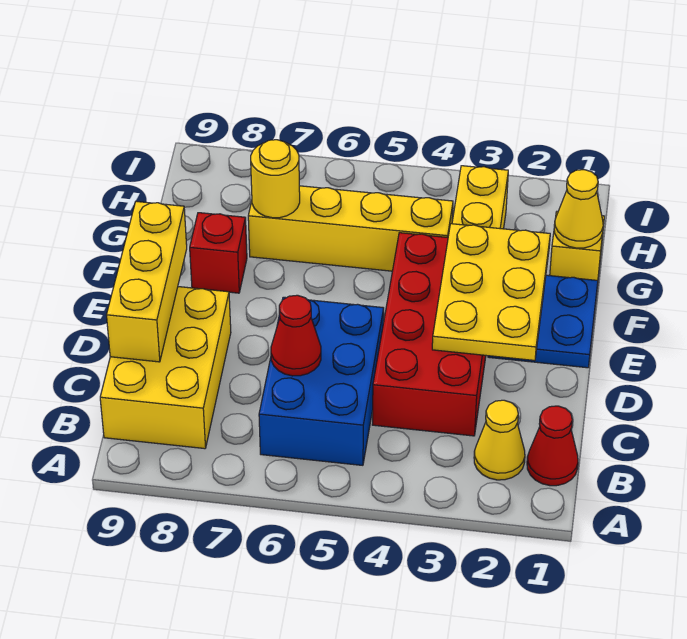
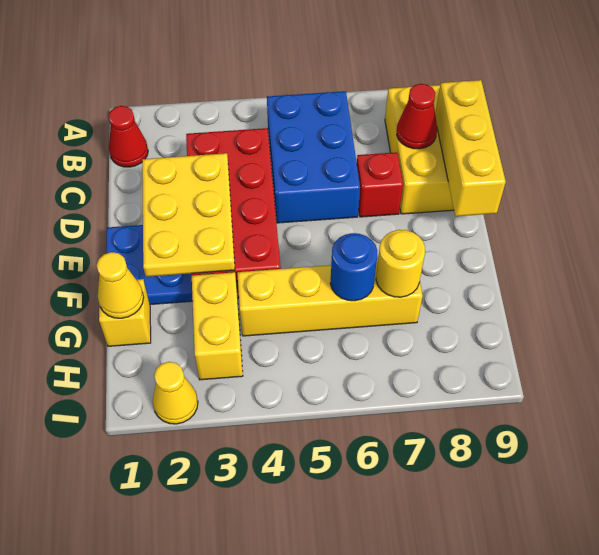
yellow 1x1 cone [474,400,525,480] -> yellow 1x1 cone moved to [153,362,198,424]
red 1x1 cone [271,295,321,376] -> red 1x1 cone moved to [397,84,437,149]
red 1x1 brick [190,213,247,293] -> red 1x1 brick moved to [357,152,403,217]
none -> blue 1x1 round brick [330,233,377,301]

